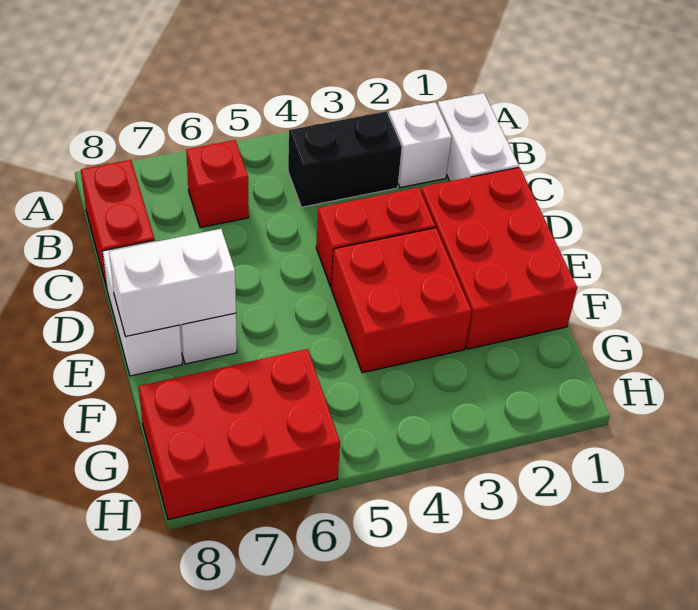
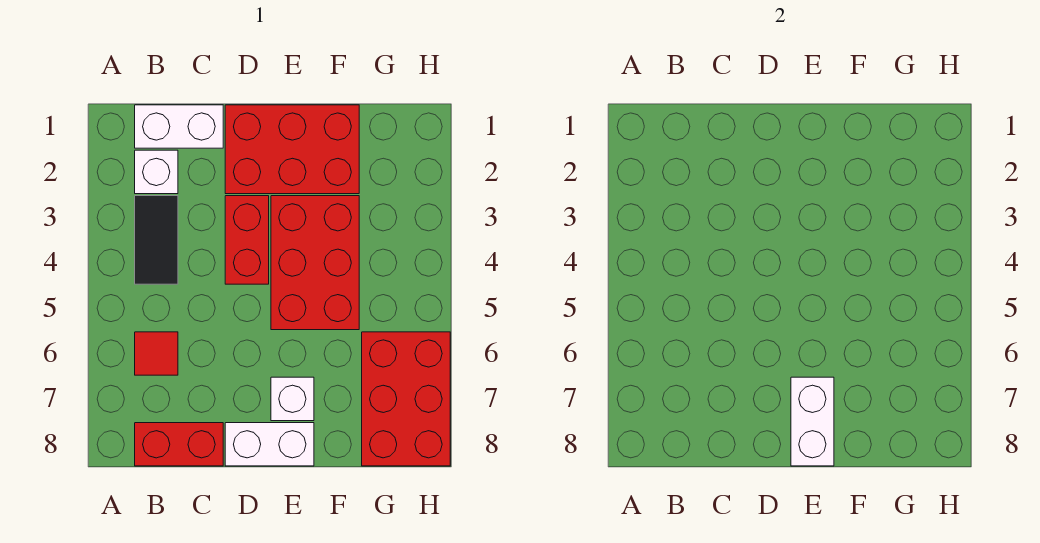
black 1x2 brick [288,111,402,207] -> black 1x2 tile [135,196,178,284]
red 1x1 brick [186,140,249,228] -> red 1x1 tile [135,332,178,375]
red 2x2 brick [331,228,472,373] -> red 2x3 brick [271,196,359,330]

